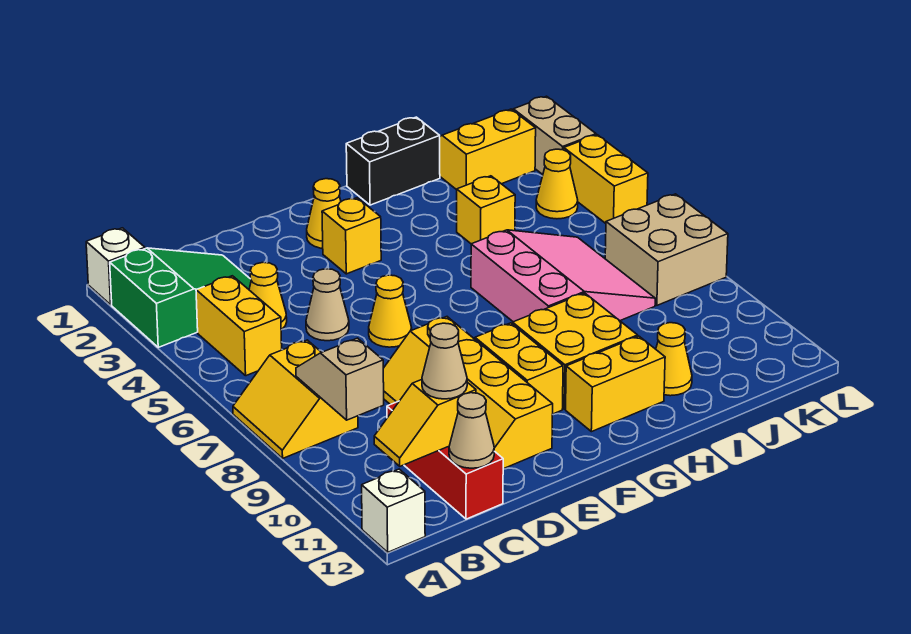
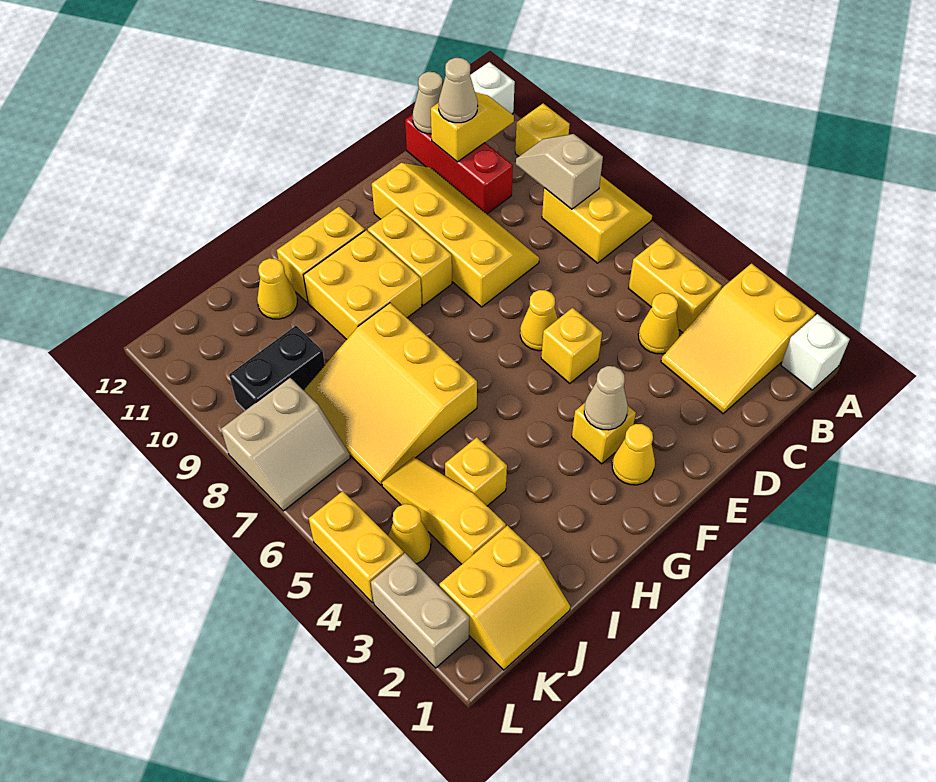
green 2x3 slope [110,248,251,347] -> yellow 2x3 slope [661,264,815,414]
none -> yellow 1x1 brick [515,103,570,156]
tan 1x2 slope [296,338,384,420] -> tan 1x2 slope turned to [516,134,603,209]
tan 1x1 cone [306,269,349,341] -> tan 1x1 cone moved to [584,366,628,430]
none -> yellow 1x1 brick [541,308,602,384]
black 1x2 brick [346,117,440,205] -> black 1x2 brick moved to [229,326,325,410]
pink 3x3 slope [471,230,655,322] -> yellow 3x3 slope [304,303,477,485]
none -> yellow 1x3 slope [382,457,506,564]
tan 2x2 brick [605,194,728,305] -> tan 2x2 slope [221,378,350,511]

